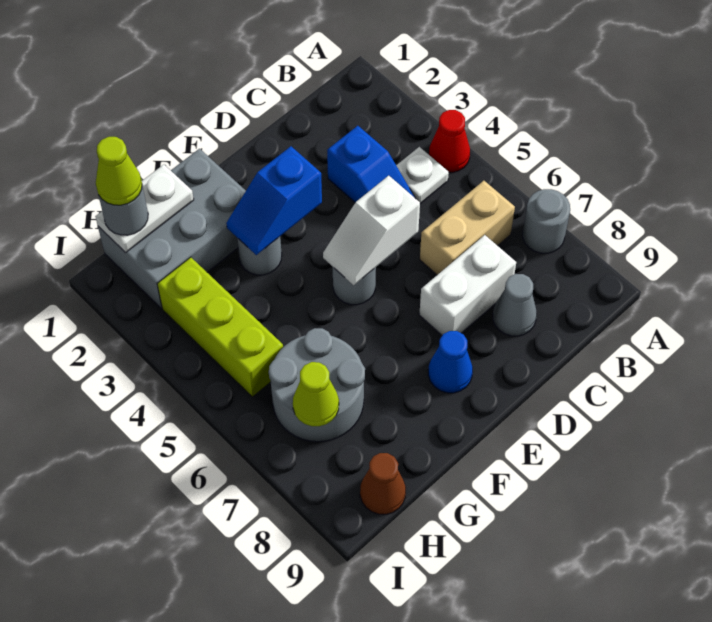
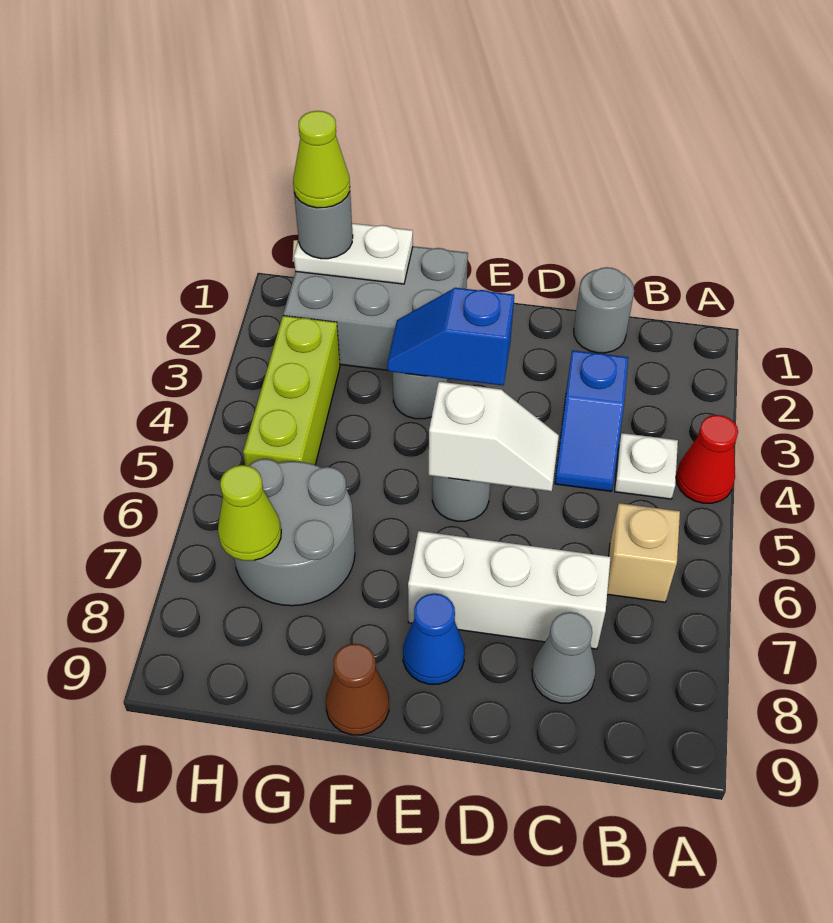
grey 1x1 round brick [523,189,570,253] -> grey 1x1 round brick moved to [574,267,634,353]
tan 1x2 brick [420,181,515,275] -> tan 1x1 brick [607,503,680,602]
white 1x2 brick [419,235,516,335] -> white 1x3 brick [408,531,611,649]
white 1x2 slope [323,176,420,285] -> white 1x2 slope turned to [429,382,559,491]
brown 1x1 cone [360,453,406,514] -> brown 1x1 cone moved to [326,644,389,735]

